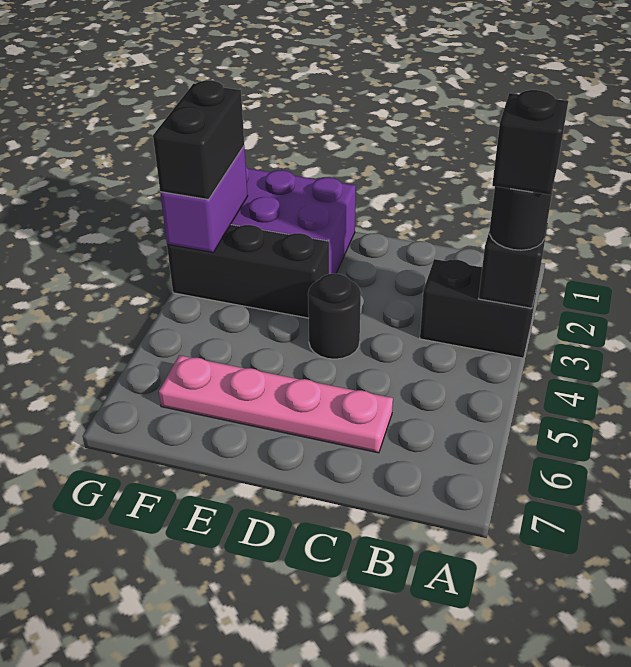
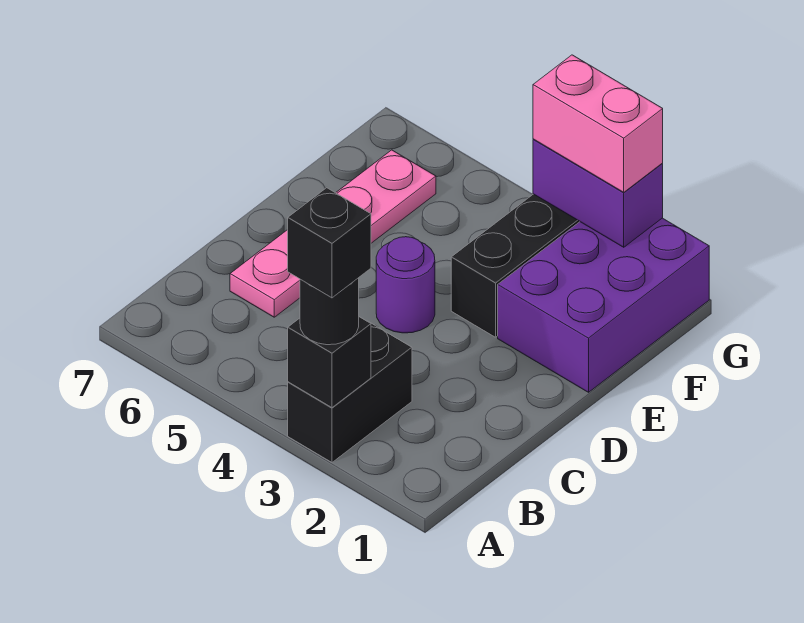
black 1x1 round brick [308,274,361,359] -> purple 1x1 round brick [376,237,435,333]
black 1x2 brick [153,81,244,200] -> pink 1x2 brick [533,55,663,192]

